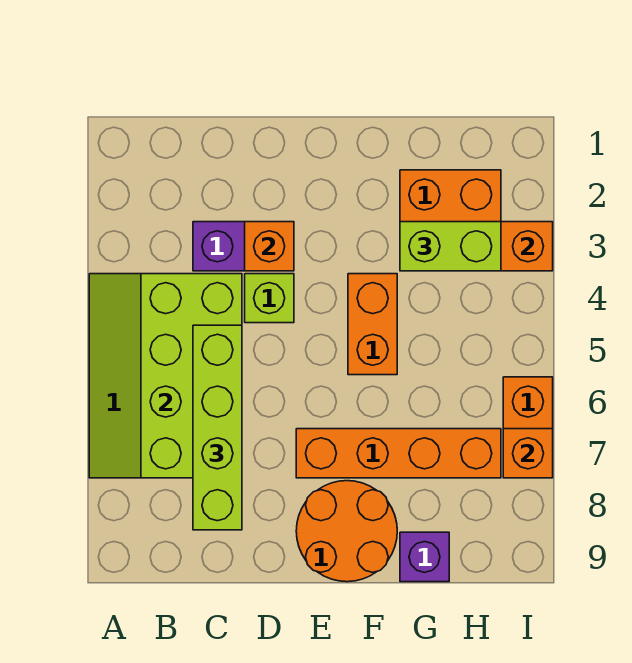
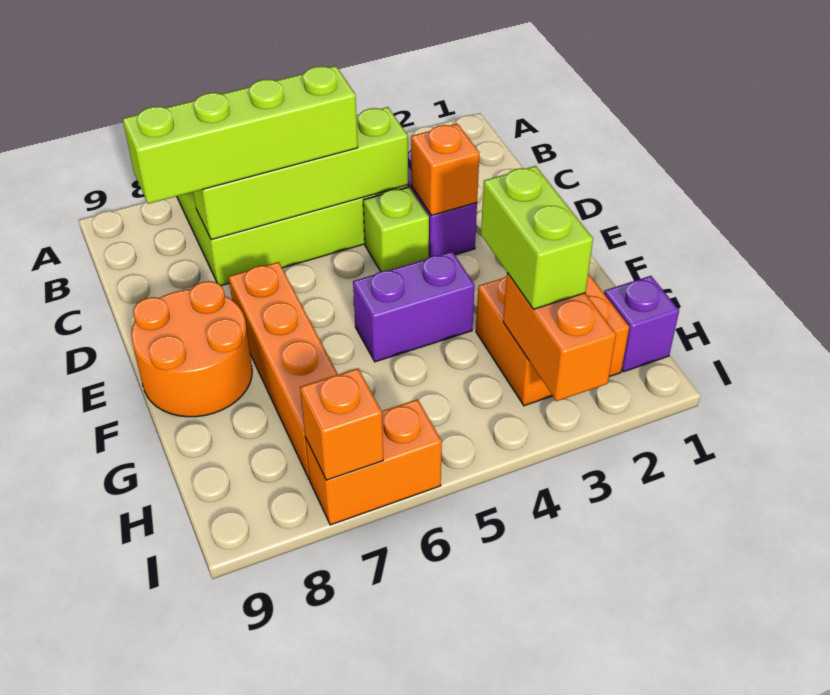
lime 2x4 brick [141,274,242,478] -> lime 1x4 brick [194,107,408,240]
orange 1x2 brick [348,274,397,375] -> purple 1x2 brick [353,252,475,362]
purple 1x1 brick [400,532,449,582] -> purple 1x1 brick moved to [604,276,679,372]

